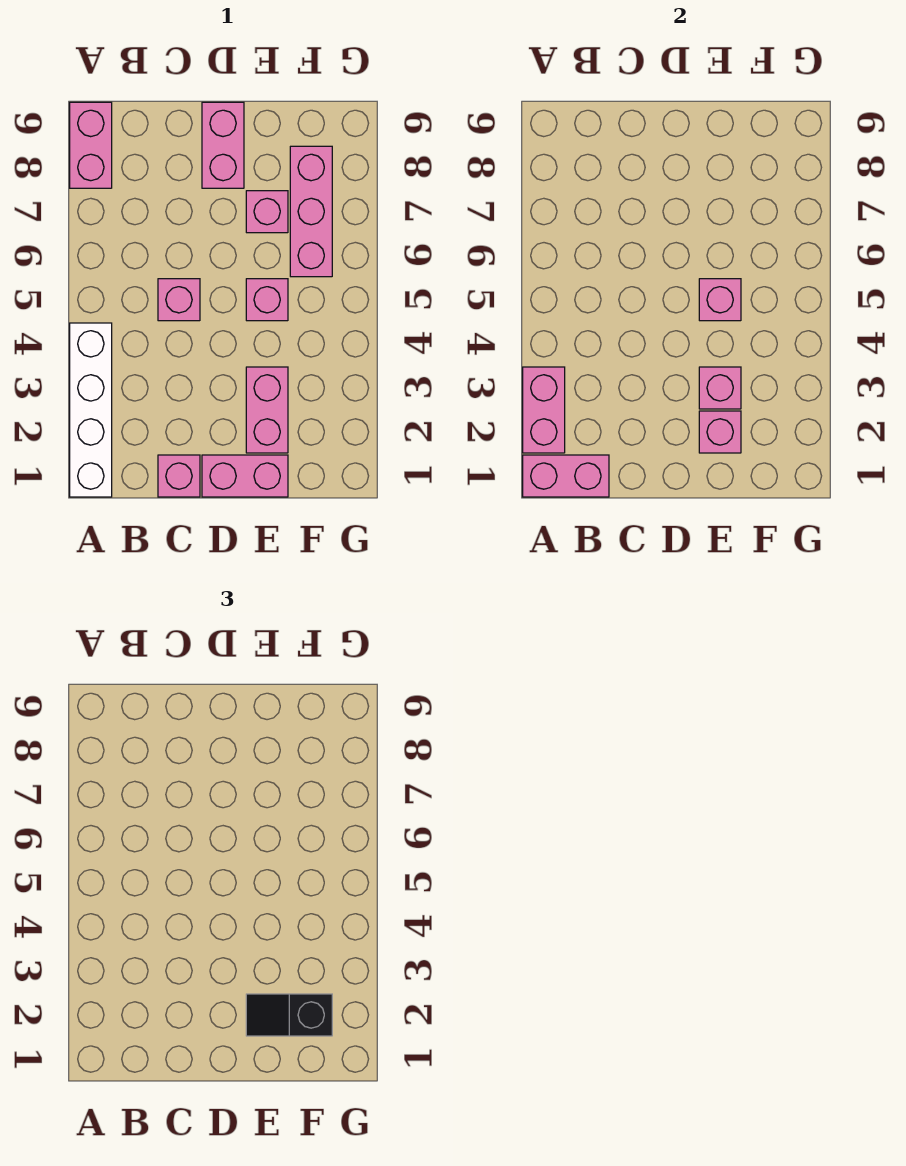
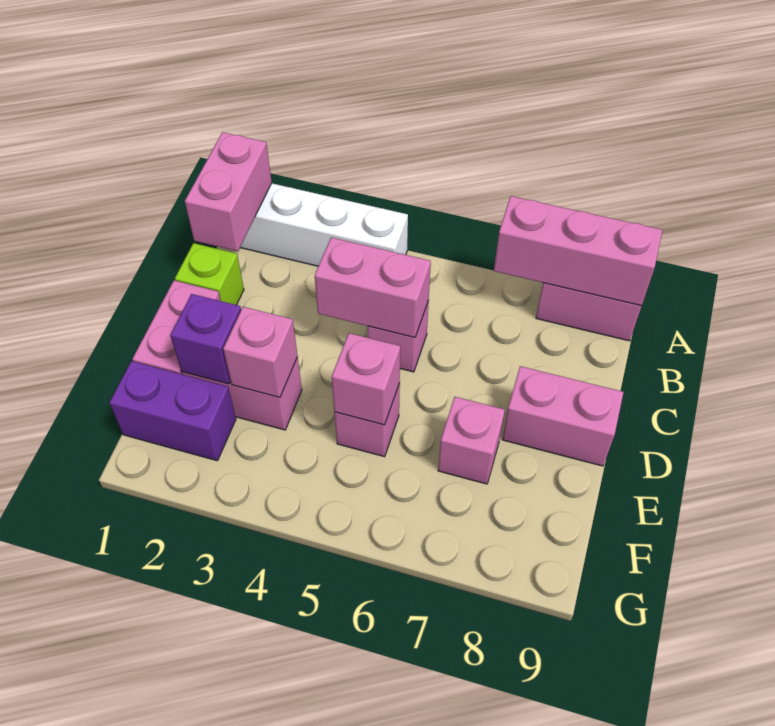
pink 1x2 brick [523,367,565,453] -> pink 1x2 brick moved to [315,237,431,337]
pink 1x1 brick [158,455,200,497] -> lime 1x1 brick [175,243,244,305]
pink 1x1 brick [699,411,741,453] -> purple 1x1 brick [170,294,241,384]
black 1x2 slope [246,994,332,1036] -> none
none -> purple 1x2 brick [110,361,236,461]
pink 1x3 brick [290,146,332,277] -> pink 1x3 brick moved to [494,196,662,306]

